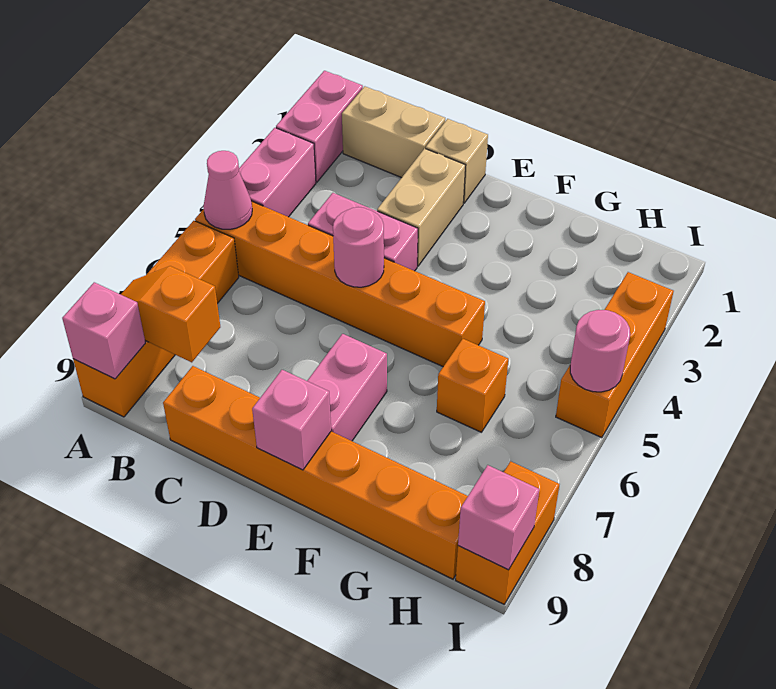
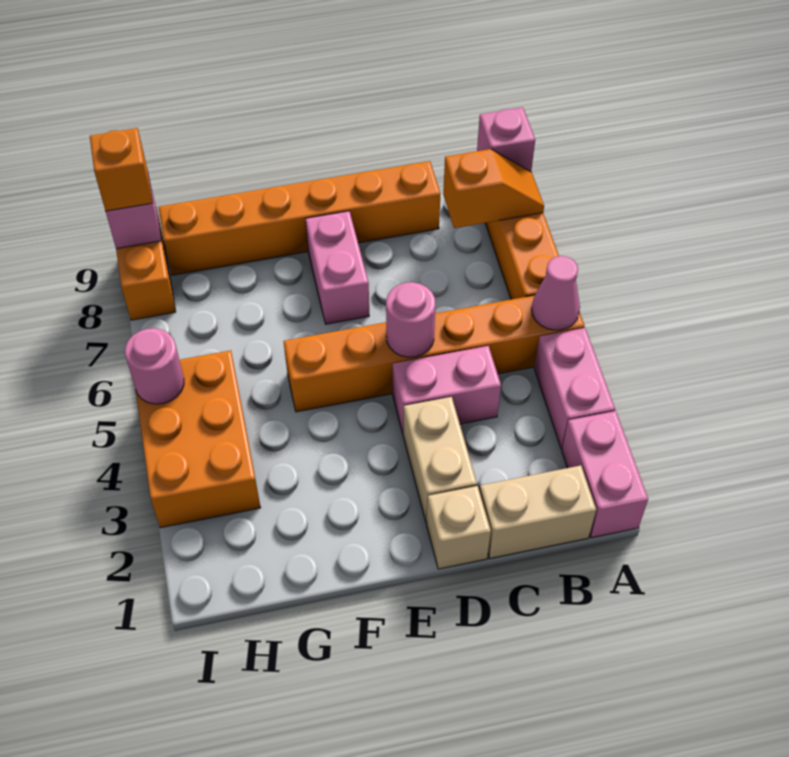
pink 1x1 brick [252,370,331,470] -> none
orange 1x1 brick [437,339,508,432] -> orange 1x1 brick moved to [90,128,153,211]
orange 1x3 brick [556,272,674,438] -> orange 2x3 brick [136,350,261,528]

